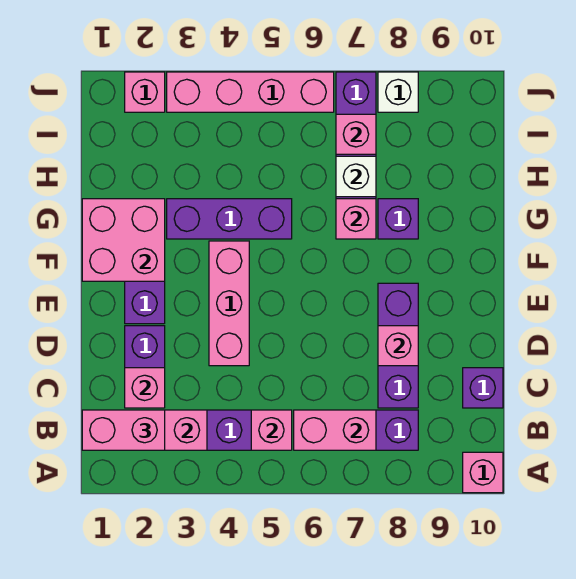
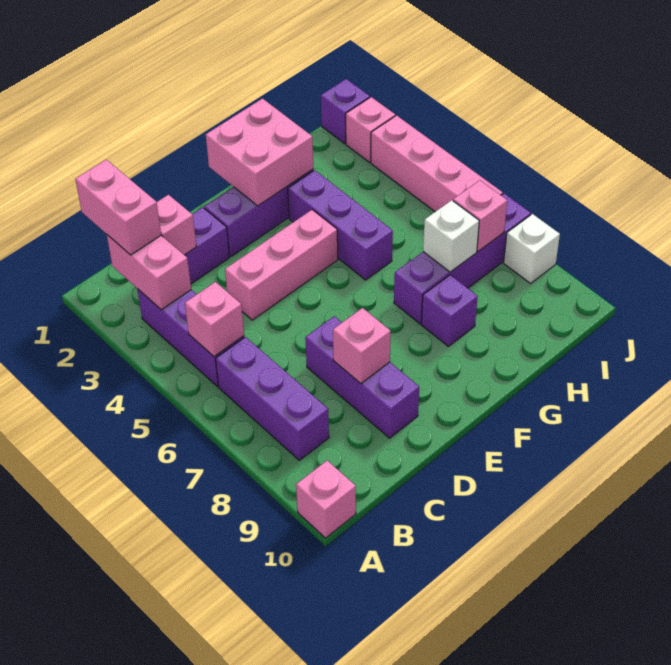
pink 1x2 brick [294,410,376,450] -> none
purple 1x3 brick [378,283,418,408] -> purple 1x3 brick turned to [305,316,419,438]
purple 1x1 brick [463,368,503,408] -> purple 1x1 brick moved to [321,79,370,144]
pink 1x1 brick [336,199,376,239] -> none

